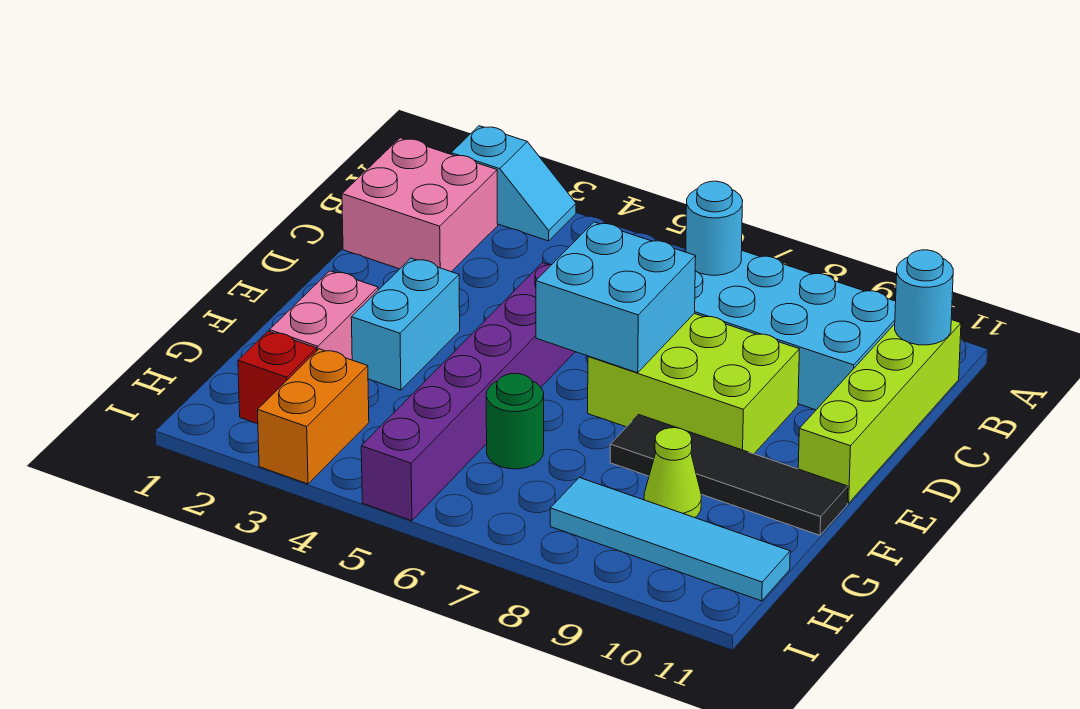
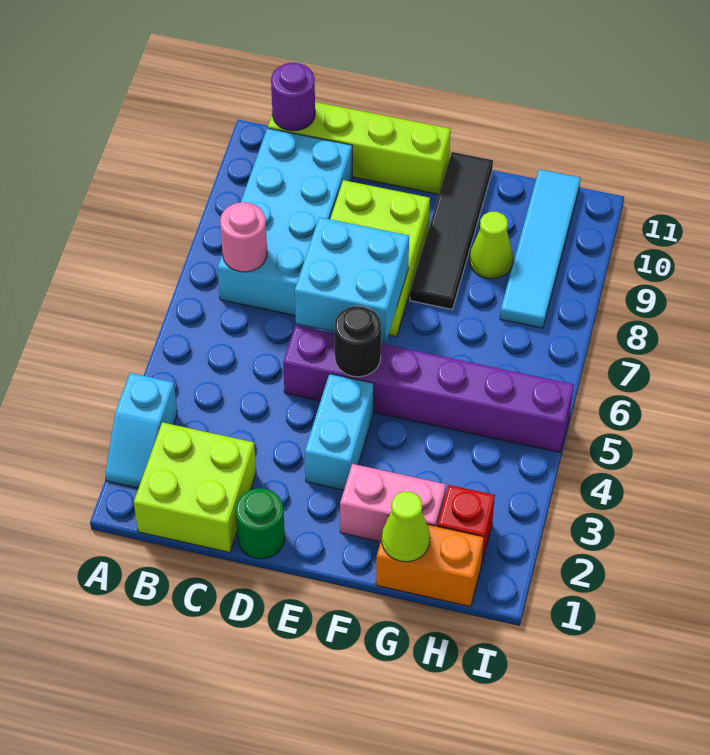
cyan 1x2 slope [451,126,576,241] -> cyan 1x2 slope turned to [105,373,177,488]
pink 2x2 brick [342,138,498,272] -> lime 2x2 brick [134,422,256,552]
cyan 1x1 round brick [686,181,743,275] -> pink 1x1 round brick [220,202,267,272]
cyan 1x1 round brick [895,250,953,345] -> purple 1x1 round brick [271,63,315,131]
cyan 1x2 brick [351,258,460,390] -> cyan 1x2 brick turned to [305,374,374,490]
none -> black 1x1 round brick [334,306,381,377]
none -> lime 1x1 cone [382,492,430,562]
green 1x1 round brick [486,374,544,469] -> green 1x1 round brick moved to [236,488,285,559]
orange 1x2 brick [258,349,369,484] -> orange 1x2 brick moved to [376,516,484,607]

